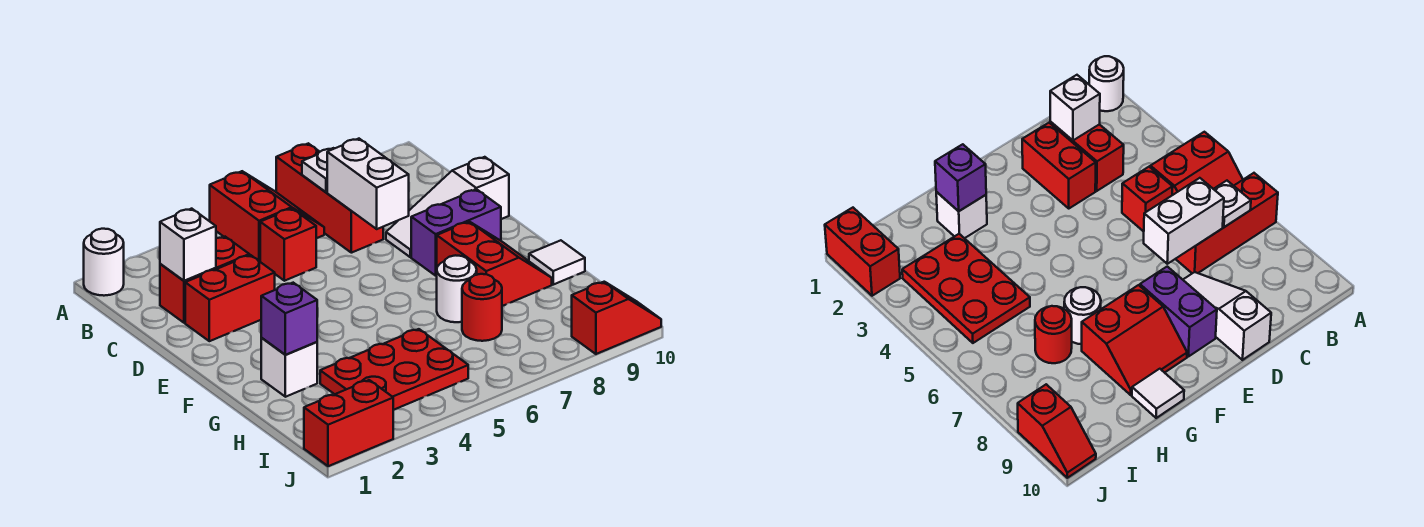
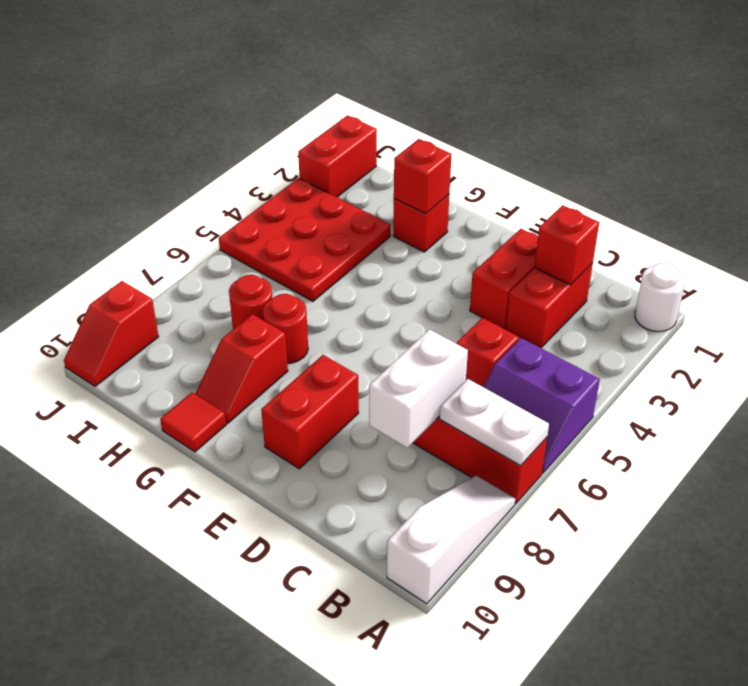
red 2x2 slope [210,171,324,261] -> purple 2x2 slope [484,338,600,473]
white 1x1 plate [302,148,334,192] -> white 1x2 plate [439,379,549,466]
white 1x1 brick [160,209,216,281] -> red 1x1 brick [535,205,599,285]
white 1x2 brick [327,139,409,229] -> white 1x2 brick turned to [369,329,468,448]
white 1x3 slope [386,157,509,257] -> white 1x3 slope moved to [387,476,515,604]
purple 1x2 brick [411,189,501,276] -> red 1x2 brick [261,355,359,469]
red 2x2 slope [437,222,552,306] -> red 1x2 slope [195,314,288,423]
white 1x1 brick [261,338,317,397] -> red 1x1 brick [393,195,449,252]
purple 1x1 brick [261,283,317,355] -> red 1x1 brick [394,139,452,214]
white 1x1 round brick [437,255,477,322] -> red 1x1 round brick [263,294,308,363]
white 1x1 tile [529,240,585,285] -> red 1x1 tile [160,392,226,452]
red 2x3 plate [320,329,468,410] -> red 3x3 plate [219,178,391,301]

